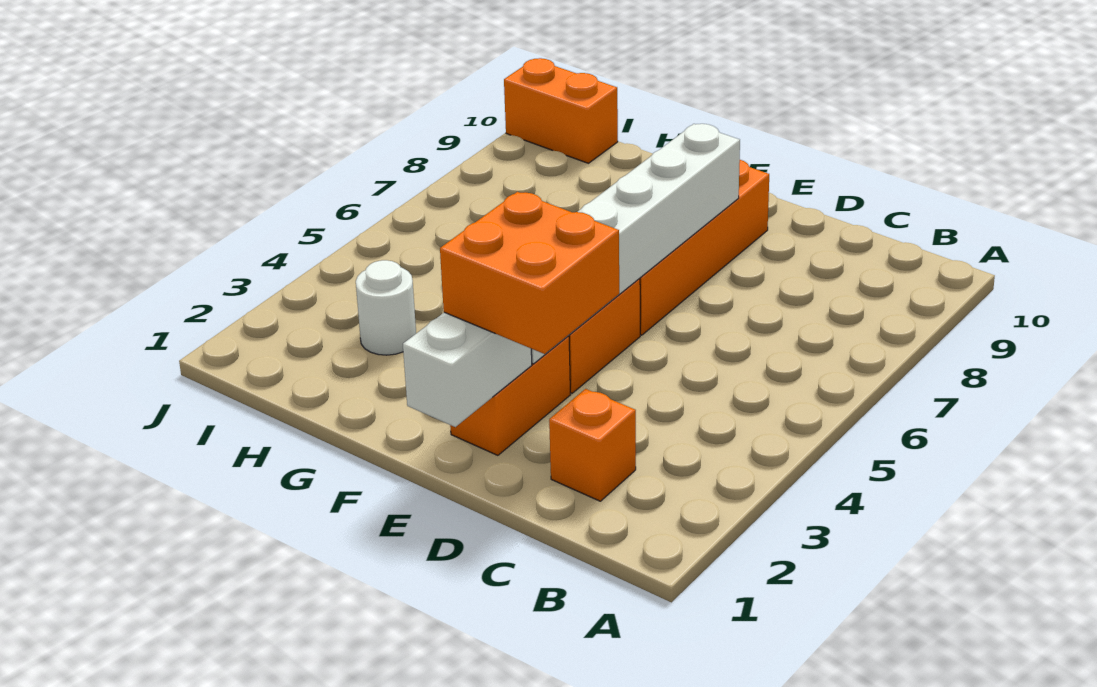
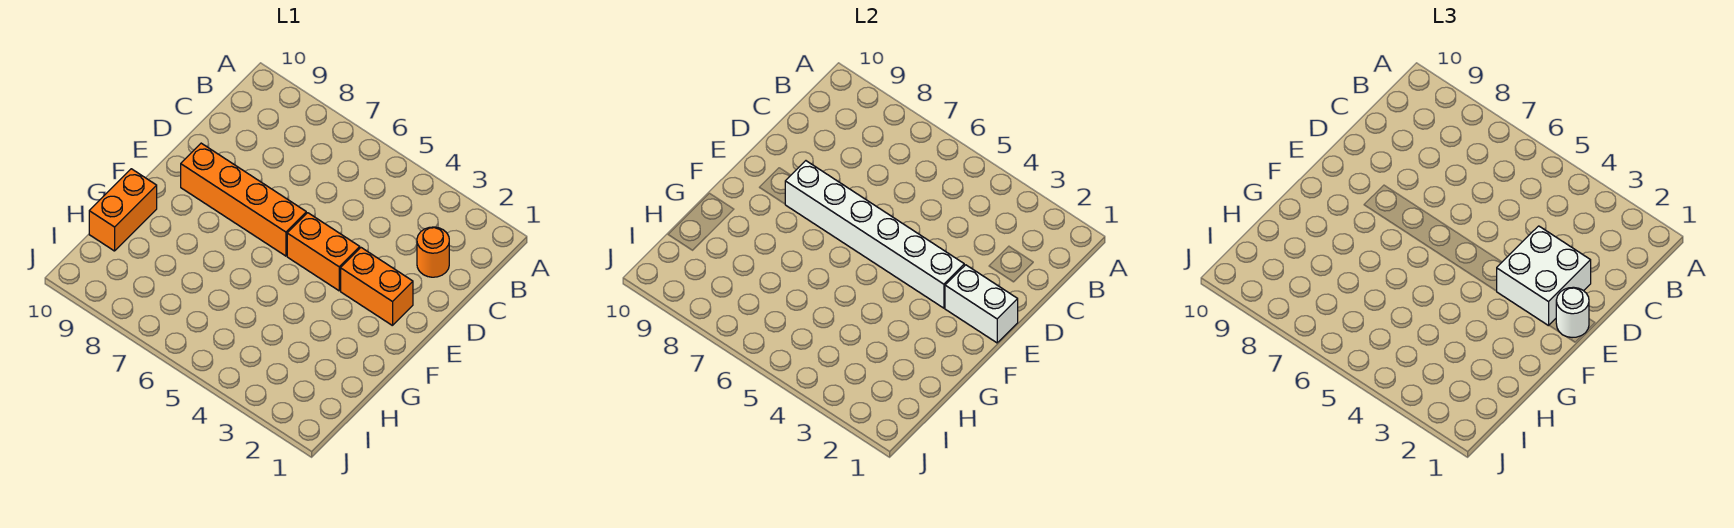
orange 1x1 brick [549,389,636,501] -> orange 1x1 round brick [417,227,449,277]
orange 2x2 brick [440,192,619,354] -> white 2x2 brick [1497,226,1591,326]
white 1x1 round brick [356,260,416,355] -> white 1x1 round brick moved to [1556,287,1589,338]
orange 1x2 brick [504,58,618,163] -> orange 1x2 brick moved to [89,169,157,251]

